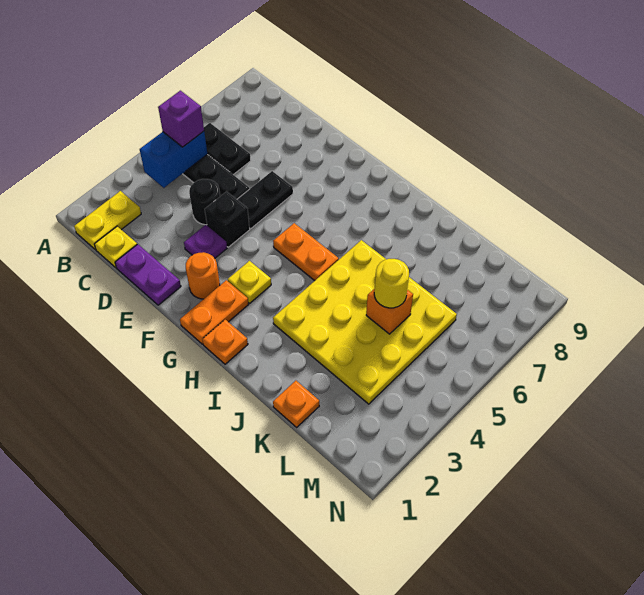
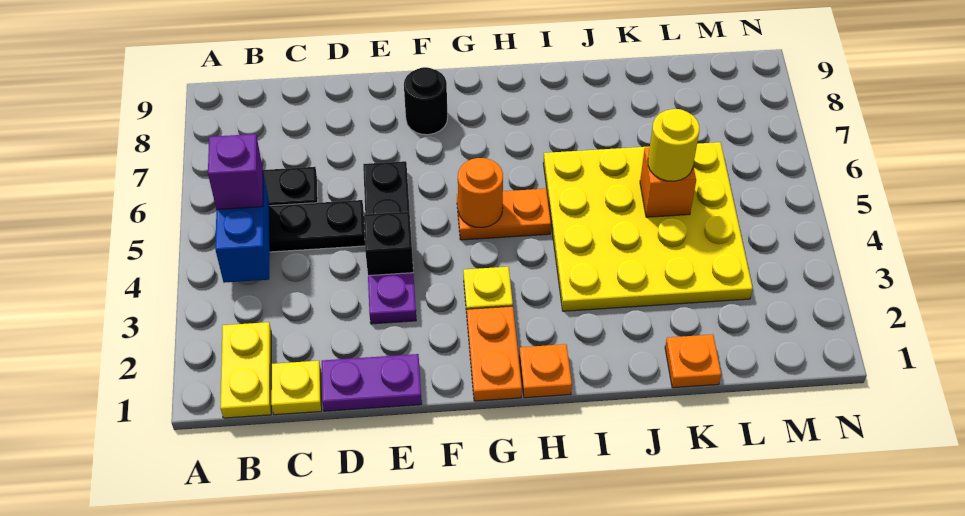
black 1x1 round brick [189,179,220,225] -> black 1x1 round brick moved to [404,67,448,135]
orange 1x1 round brick [186,252,220,299] -> orange 1x1 round brick moved to [458,158,503,228]

